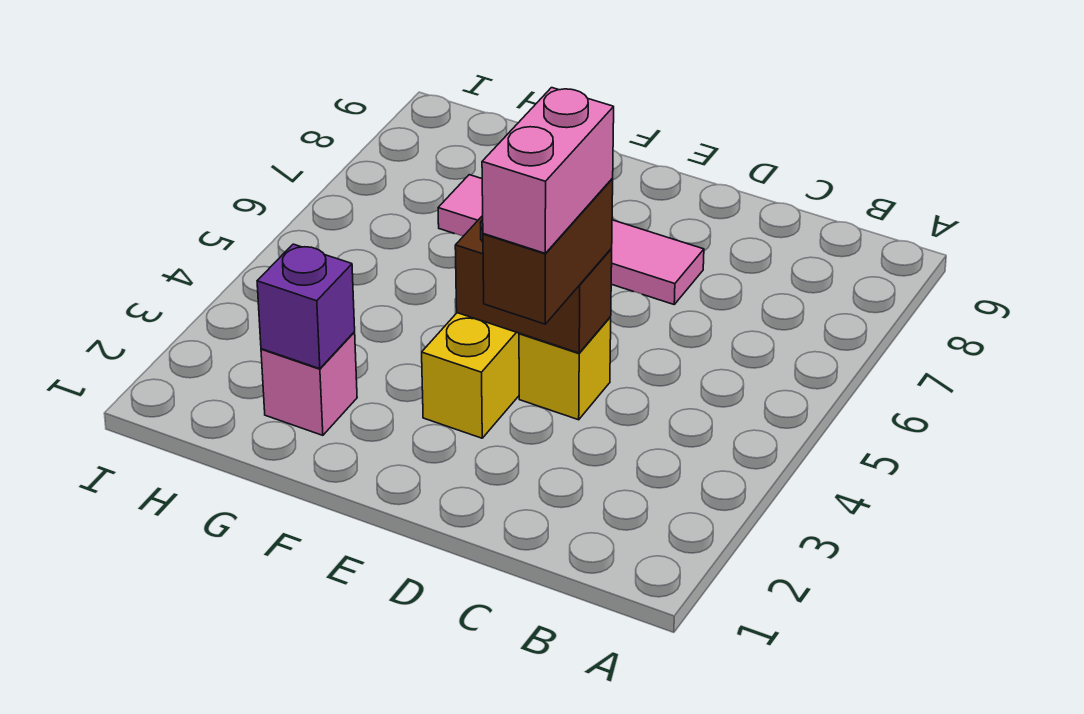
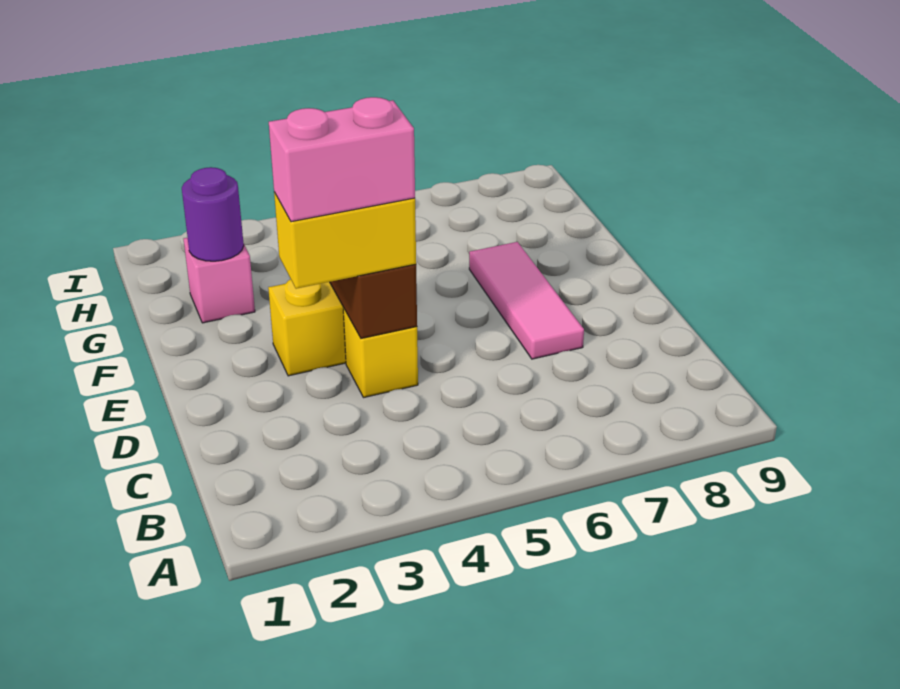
brown 1x2 brick [483,179,613,324] -> yellow 1x2 brick [274,192,416,289]
pink 1x4 tile [438,175,704,304] -> pink 1x3 tile [469,242,584,359]
purple 1x1 brick [257,244,355,369] -> purple 1x1 round brick [182,167,244,261]

